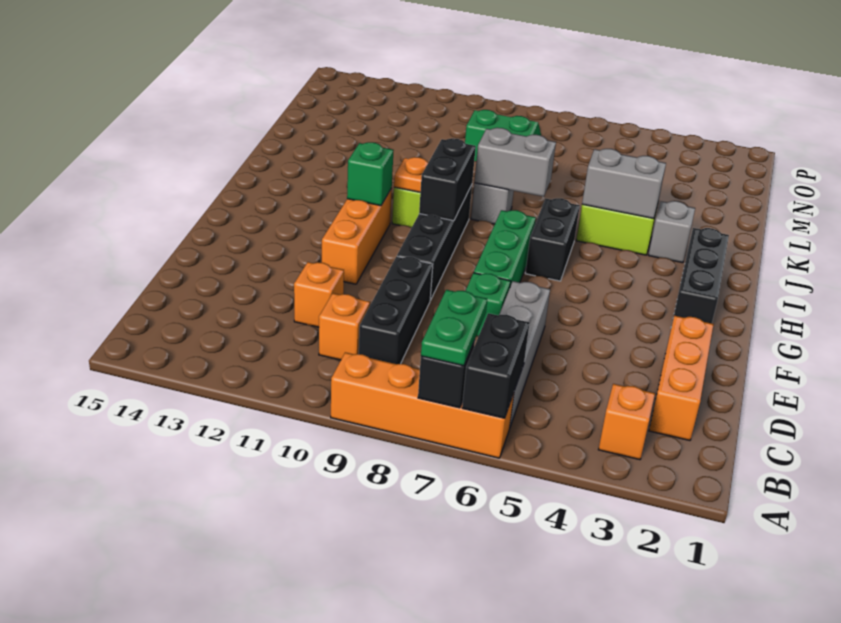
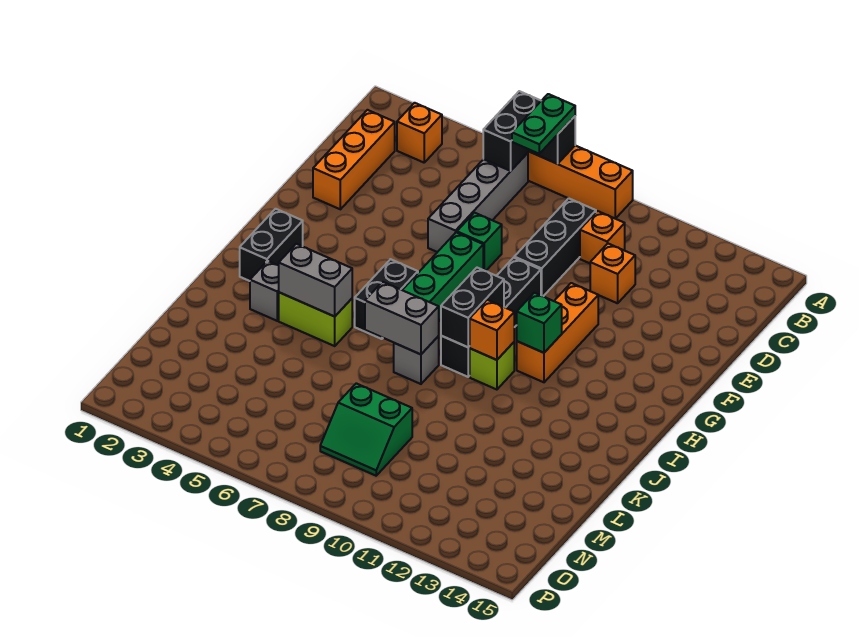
black 1x3 brick [671,228,729,327] -> black 1x2 brick [240,209,303,281]
orange 1x1 plate [394,157,428,192] -> orange 1x1 brick [470,300,514,360]

